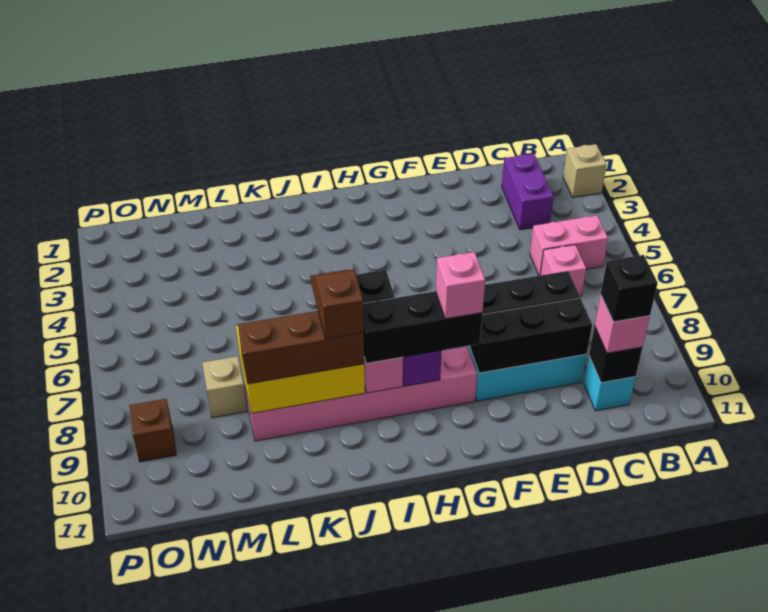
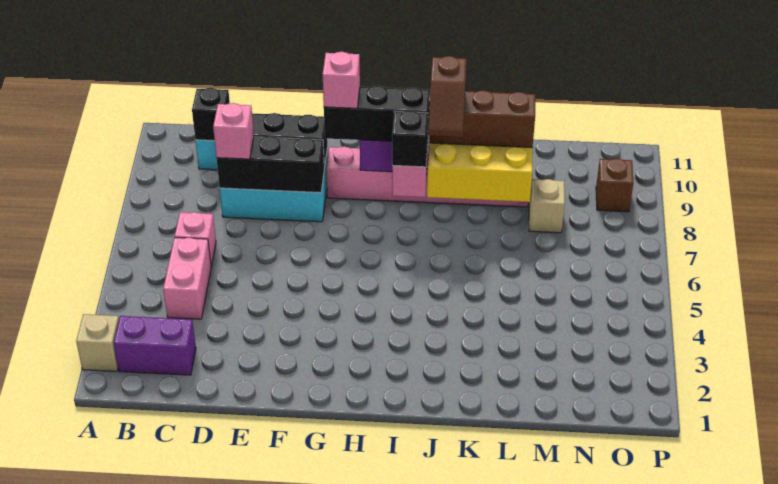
pink 1x2 brick [530,215,608,276] -> pink 1x2 brick turned to [163,238,211,319]
purple 1x2 brick [502,154,554,230] -> purple 1x2 brick turned to [114,316,196,375]
pink 1x1 brick [595,295,650,353] -> pink 1x1 brick moved to [213,103,254,159]
black 1x1 brick [601,255,658,322] -> none

